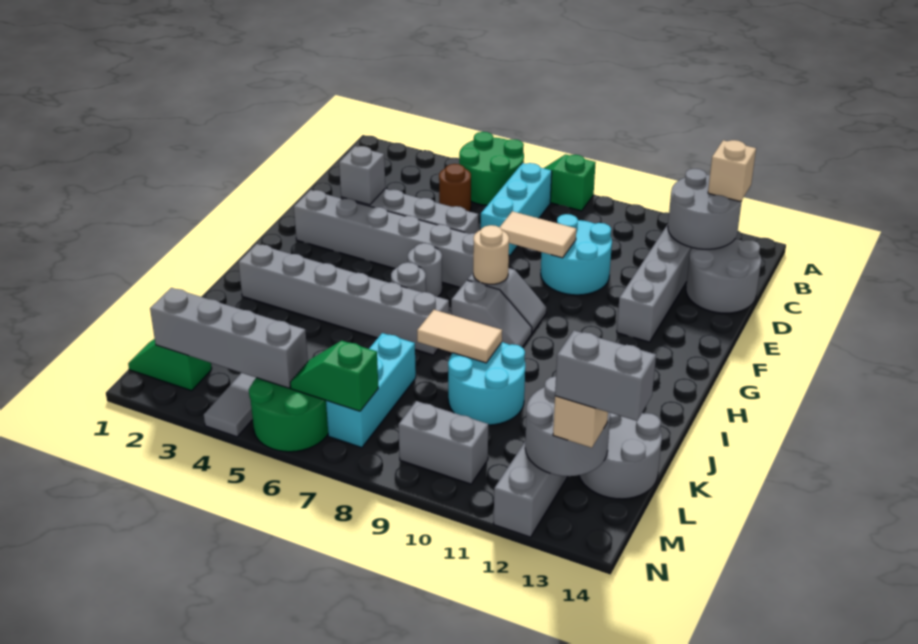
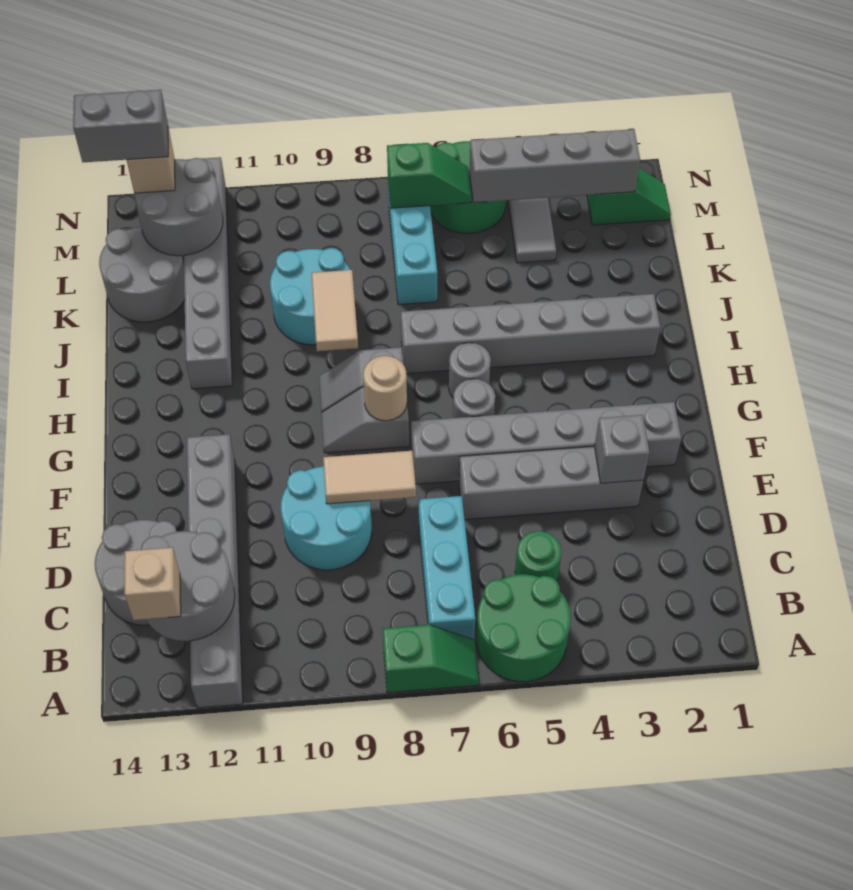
brown 1x1 round brick [439,164,471,211] -> green 1x1 round brick [515,531,561,581]
tan 1x2 tile [417,310,502,363] -> tan 1x2 tile turned to [312,270,358,351]
grey 1x2 brick [398,401,488,484] -> none

